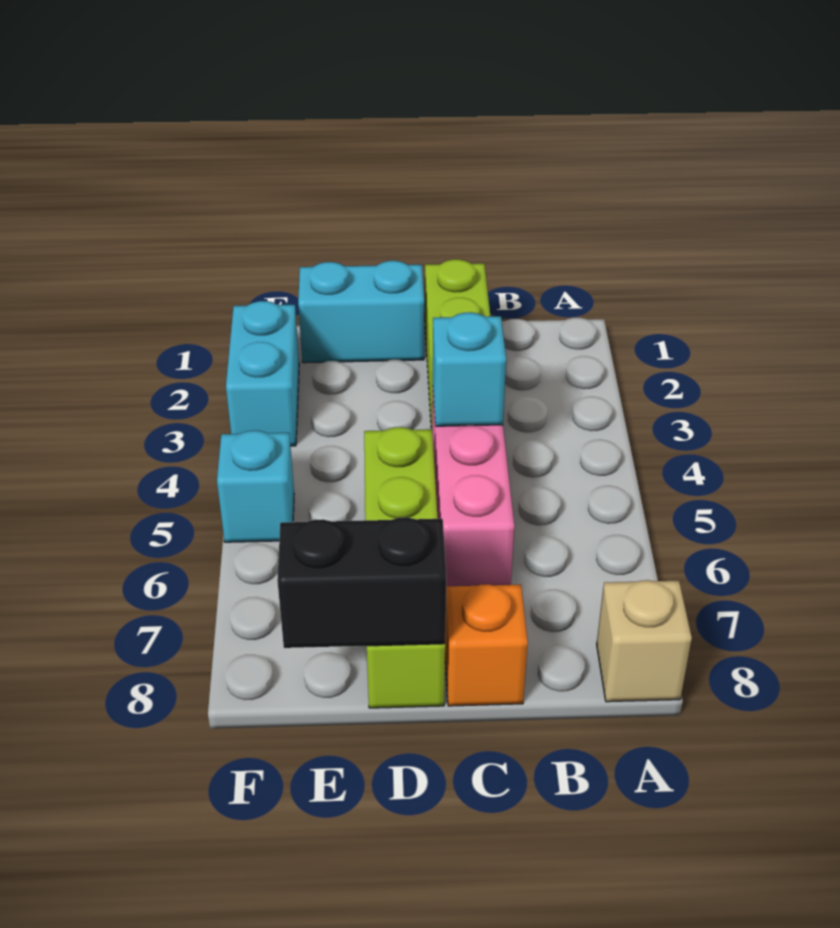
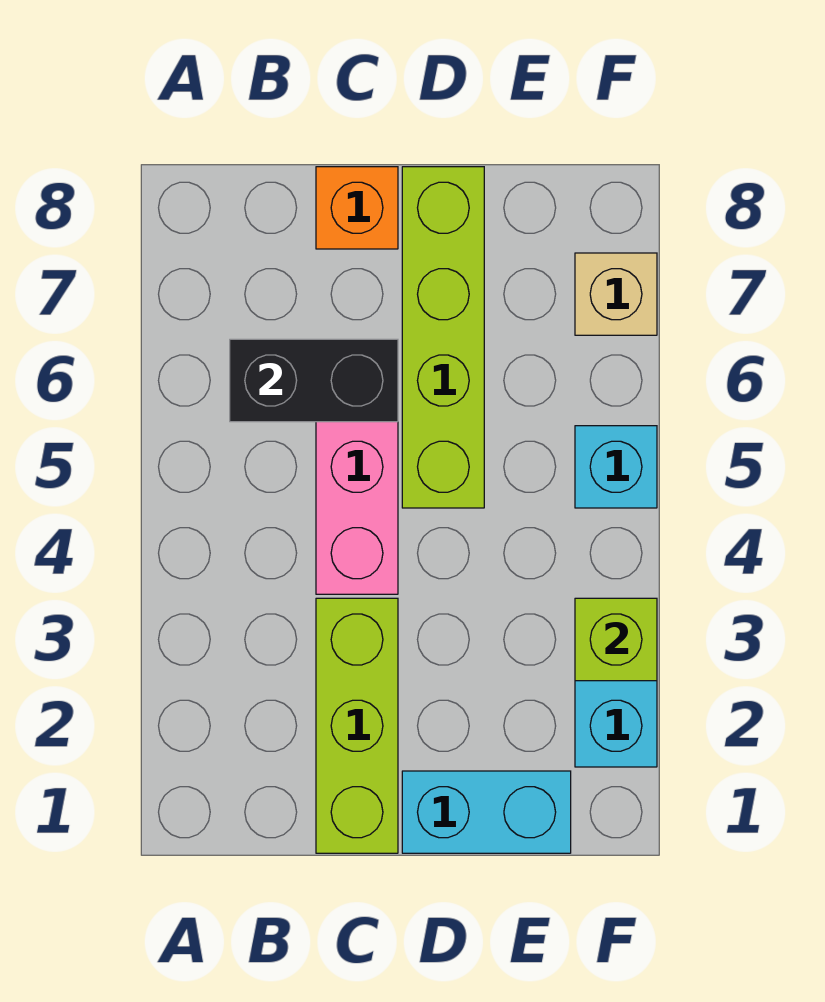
tan 1x1 brick [597,580,692,702] -> tan 1x1 brick moved to [575,253,657,335]
cyan 1x1 brick [433,312,506,426] -> none
black 1x2 brick [277,517,446,648] -> black 1x2 brick moved to [230,339,398,422]
none -> lime 1x1 brick [575,598,657,681]

